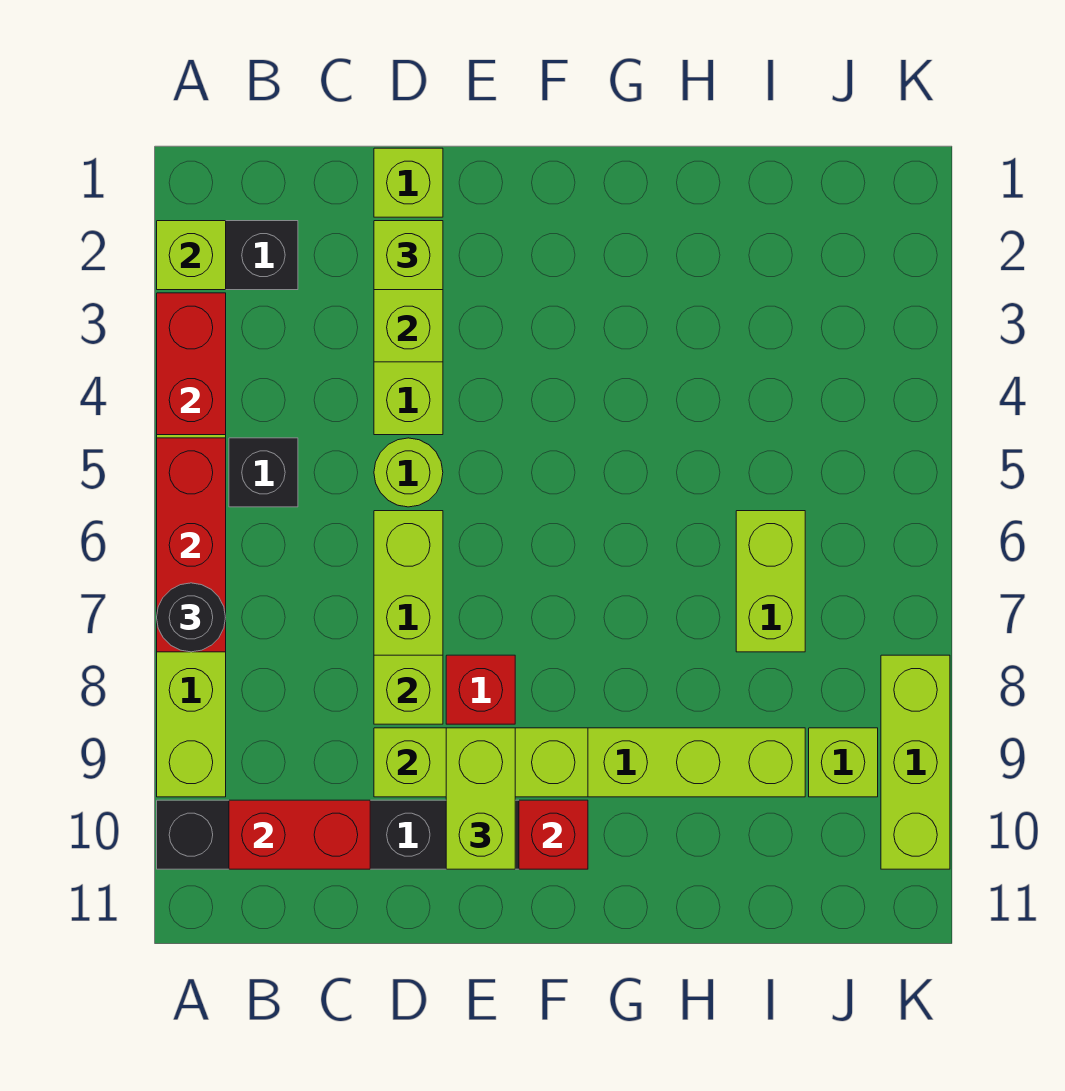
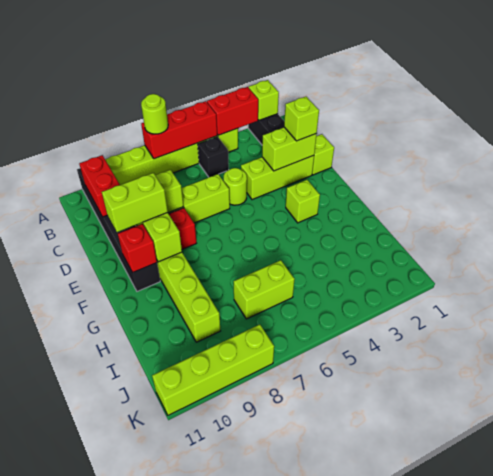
black 1x1 round brick [157,583,226,652] -> lime 1x1 round brick [141,94,168,134]
lime 1x1 brick [809,728,878,797] -> lime 1x1 brick moved to [286,180,320,223]
lime 1x3 brick [881,655,950,869] -> lime 1x4 brick [152,324,274,415]

